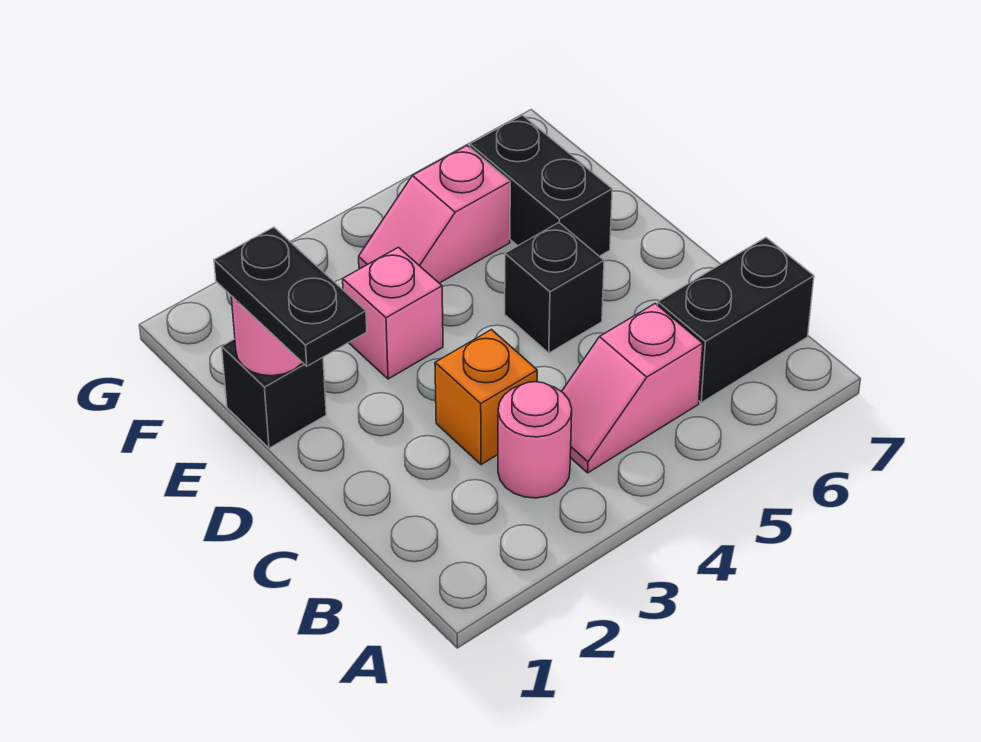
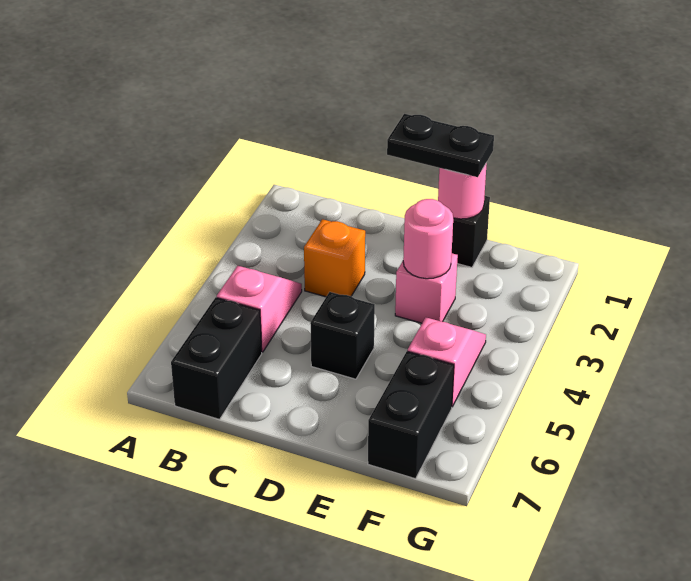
pink 1x1 round brick [498,382,572,498] -> pink 1x1 round brick moved to [403,199,453,279]
black 1x2 brick [470,115,612,256] -> black 1x2 brick turned to [368,351,454,479]

